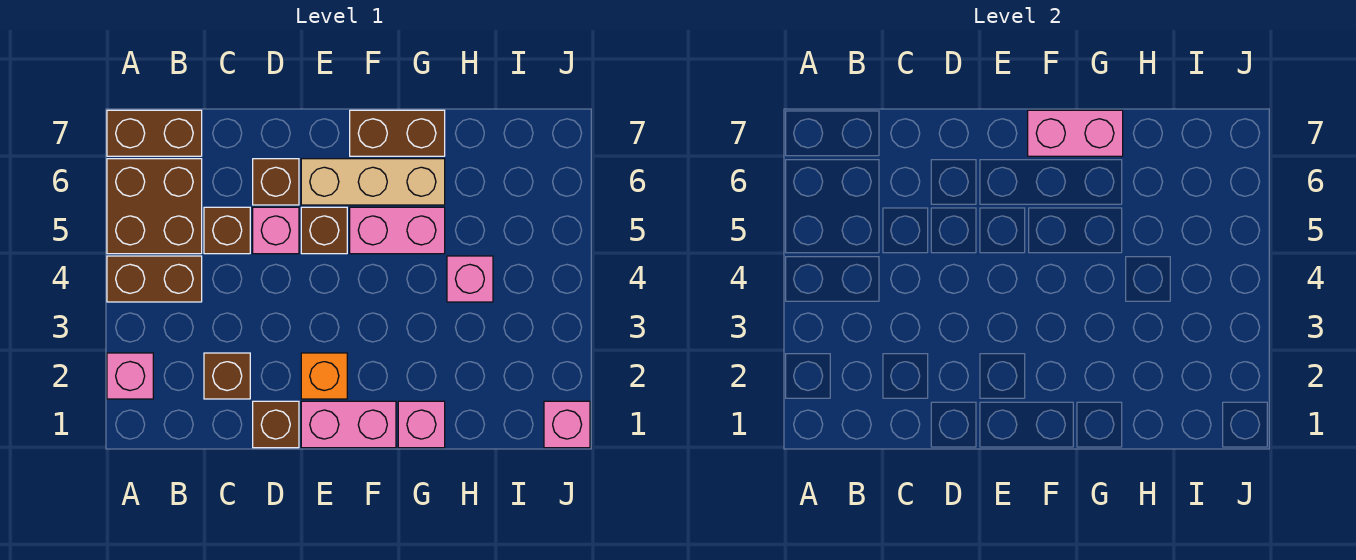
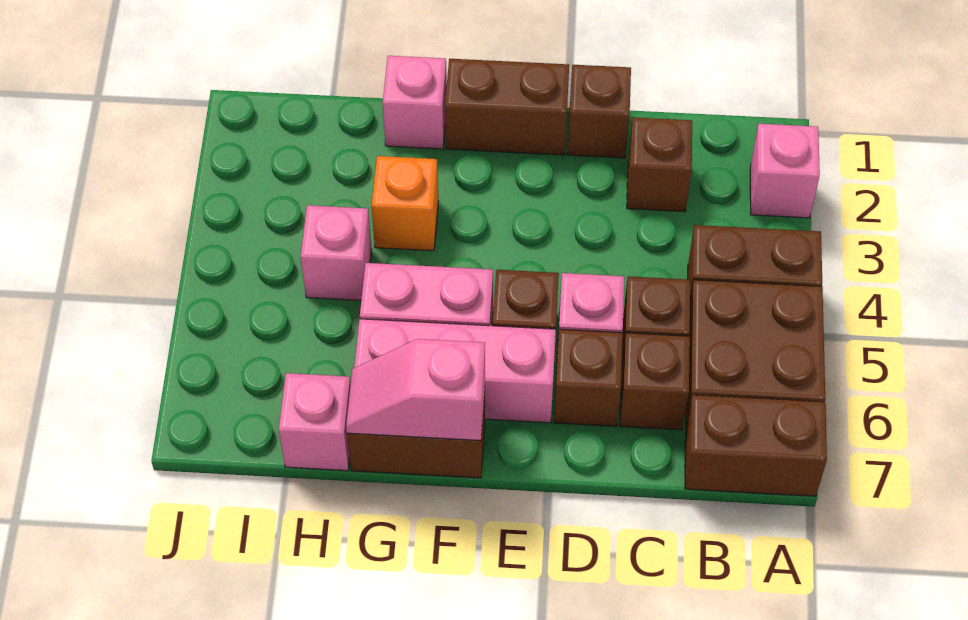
none -> brown 1x1 brick [620,333,690,430]
pink 1x2 brick [301,401,396,448] -> brown 1x2 brick [445,59,569,155]
orange 1x1 brick [301,353,347,399] -> orange 1x1 brick moved to [372,156,439,251]
tan 1x3 brick [301,159,445,205] -> pink 1x3 brick [354,319,556,423]
pink 1x2 brick [1028,110,1123,156] -> pink 1x2 slope [346,339,485,440]
pink 1x1 brick [544,401,590,448] -> pink 1x1 brick moved to [279,373,351,471]

